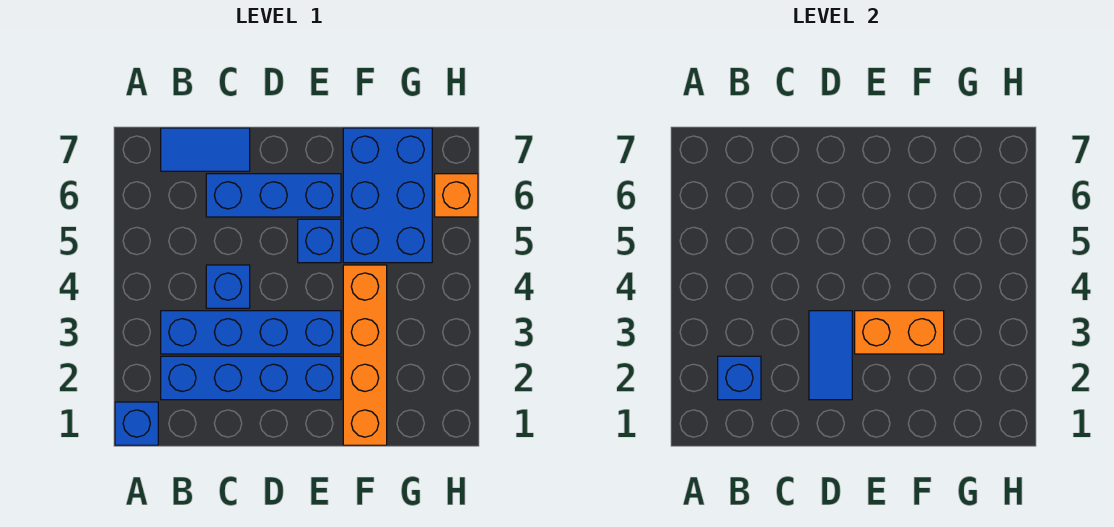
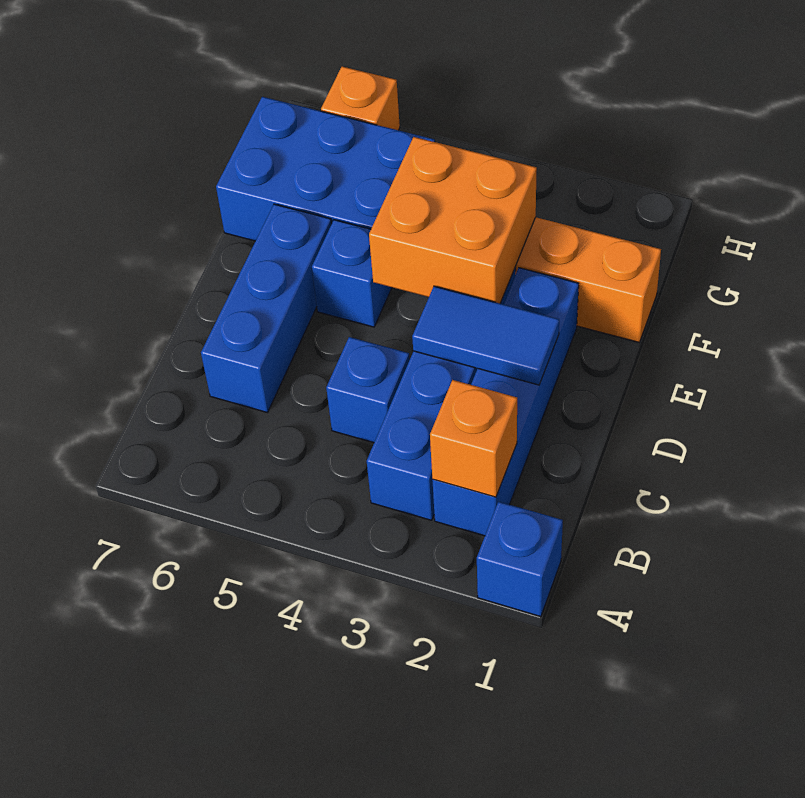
blue 1x1 brick [718,356,761,400] -> orange 1x1 brick [430,380,517,497]
blue 1x2 tile [161,128,250,171] -> none
orange 1x2 brick [855,311,944,354] -> orange 2x2 brick [369,137,537,303]

